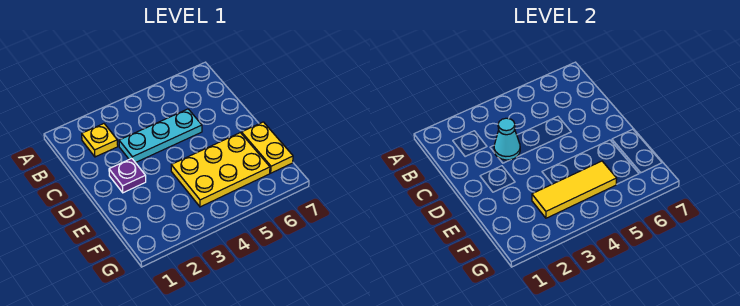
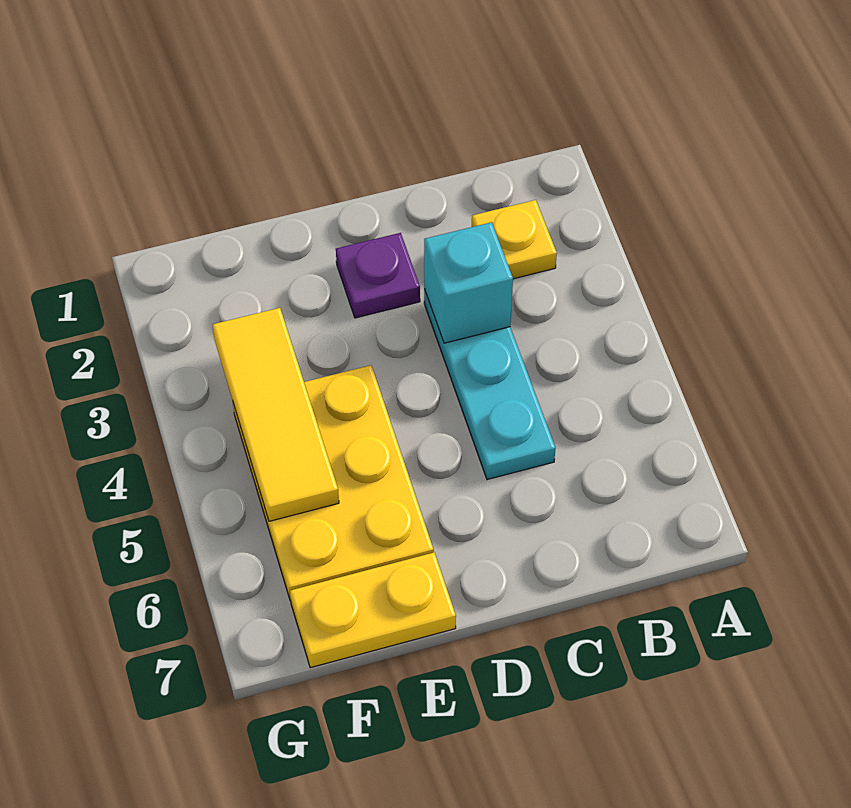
cyan 1x1 cone [494,118,520,160] -> cyan 1x1 brick [424,222,513,343]

